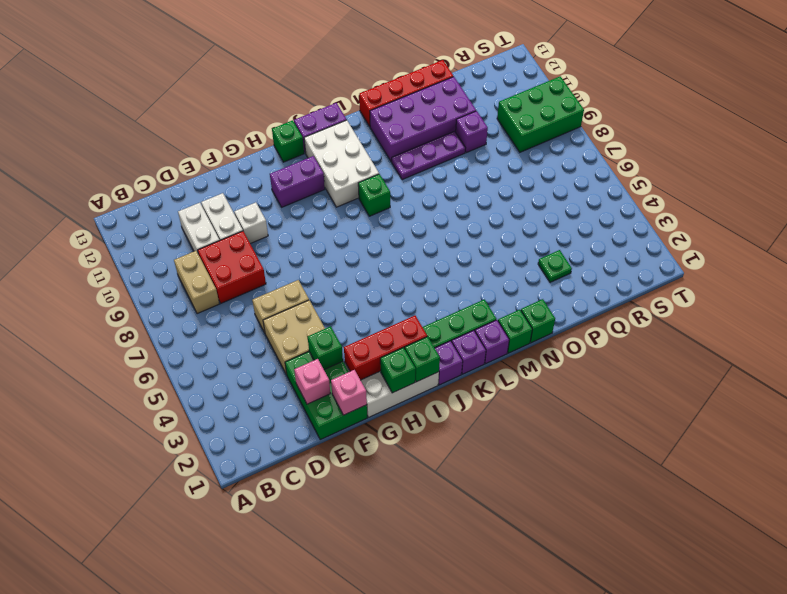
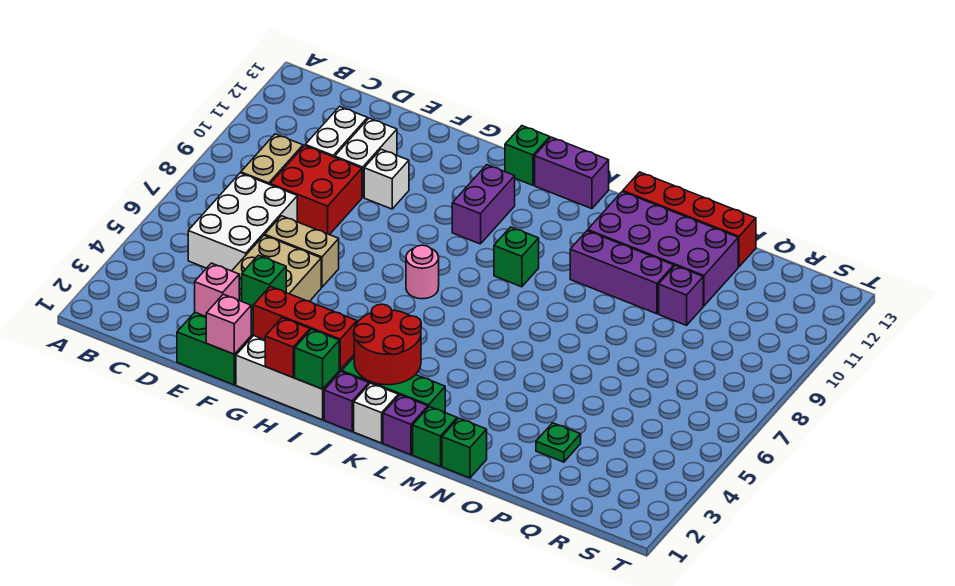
green 1x1 brick [380,348,416,393] -> red 1x1 brick [265,318,310,377]
purple 1x2 brick [270,156,325,207] -> purple 1x2 brick turned to [452,165,515,244]
none -> pink 1x1 round brick [406,245,439,299]
none -> red 2x2 round brick [354,304,421,385]
white 2x3 brick [304,120,379,207] -> white 2x3 brick moved to [188,173,297,271]
purple 1x1 brick [452,330,486,374] -> white 1x1 brick [354,383,398,443]
purple 1x3 plate [392,131,465,180] -> purple 1x3 brick [570,231,674,314]
green 2x3 brick [497,76,584,152] -> none

